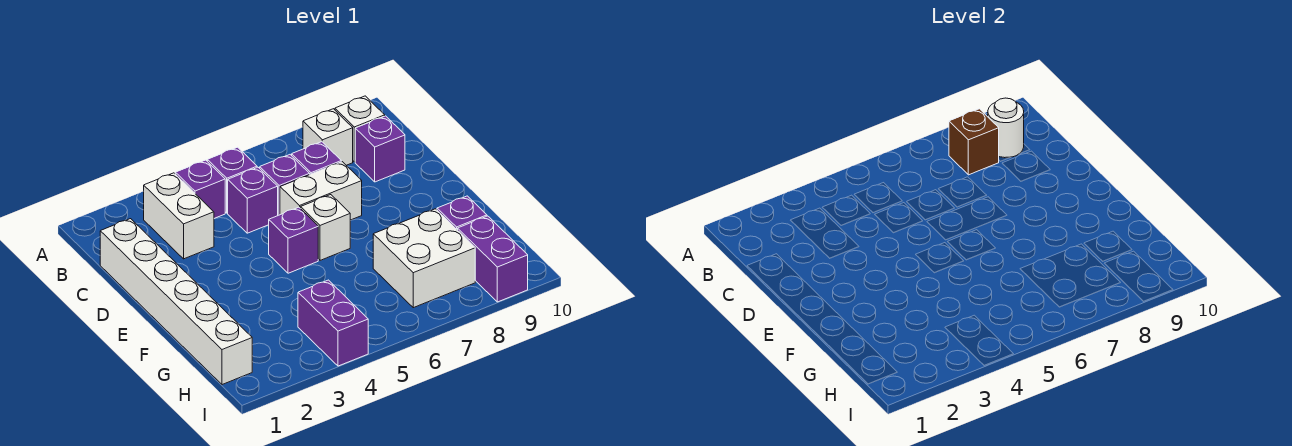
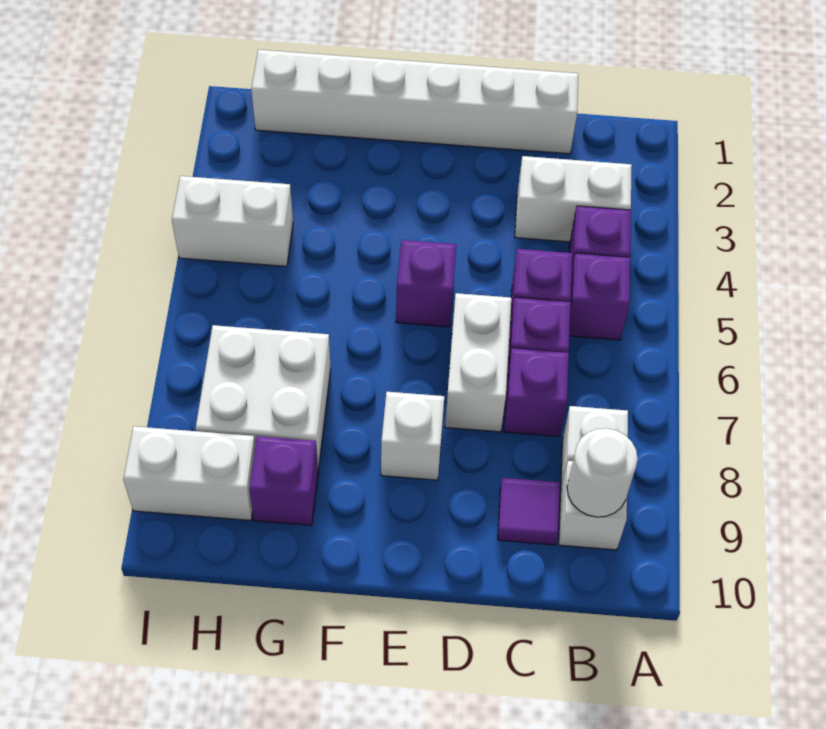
brown 1x1 brick [949,109,999,175] -> none
purple 1x1 brick [355,116,405,182] -> purple 1x1 tile [498,478,560,545]
white 1x1 brick [301,195,350,260] -> white 1x1 brick moved to [381,392,444,480]
purple 1x2 brick [298,280,368,366] -> white 1x2 brick [172,176,293,266]
purple 1x2 brick [458,216,528,302] -> white 1x2 brick [123,426,255,520]

